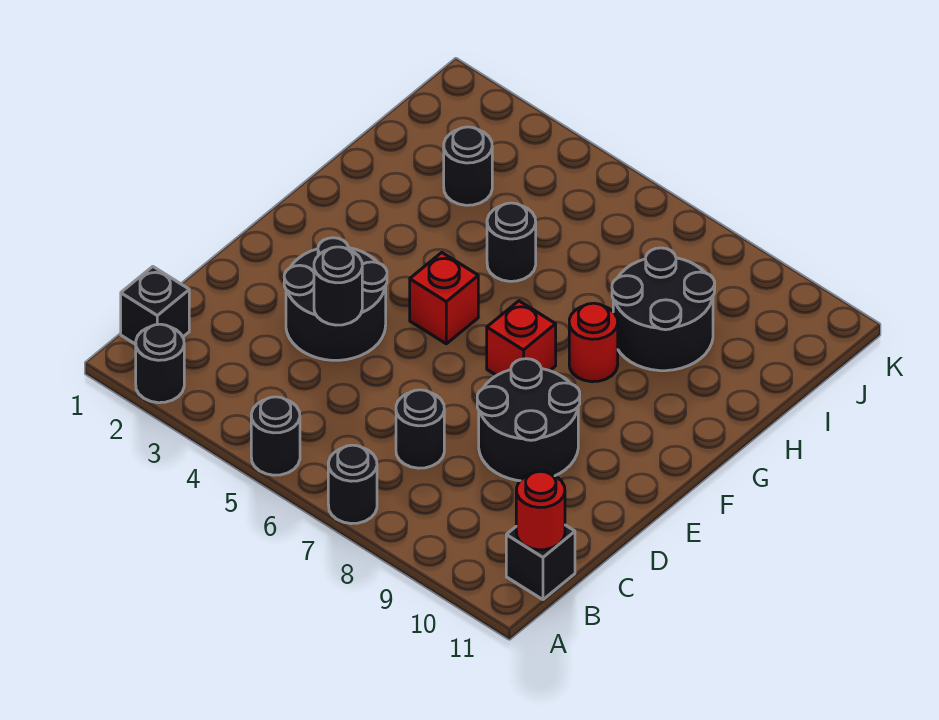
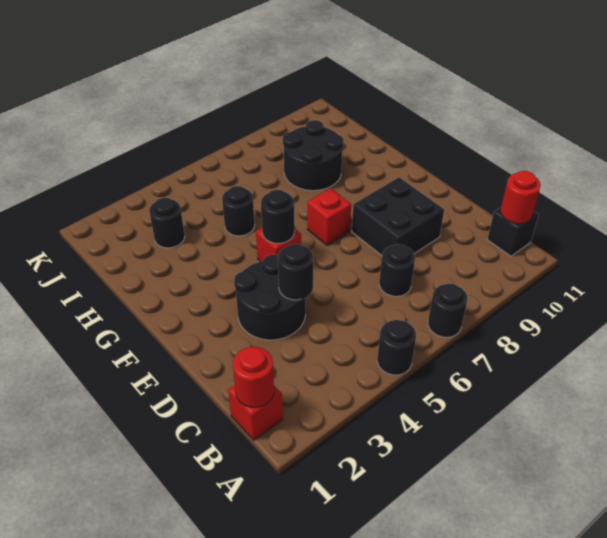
black 1x1 round brick [136,324,184,403] -> black 1x1 round brick moved to [261,190,295,243]
black 1x1 brick [121,267,189,344] -> red 1x1 brick [228,385,283,440]
black 2x2 round brick [477,359,580,481] -> black 2x2 brick [352,177,444,255]
red 1x1 round brick [569,303,618,382] -> red 1x1 round brick moved to [233,347,274,407]

